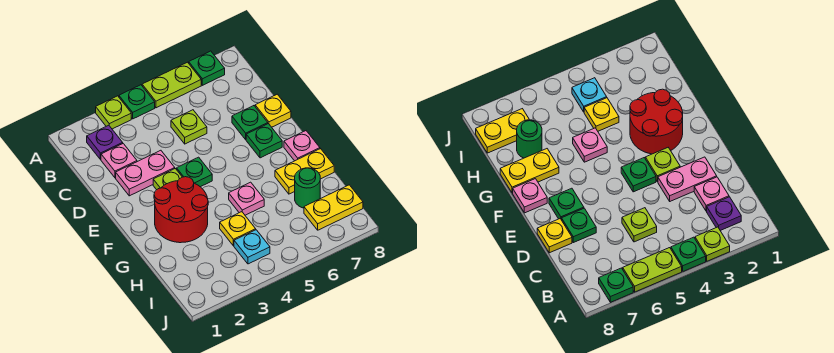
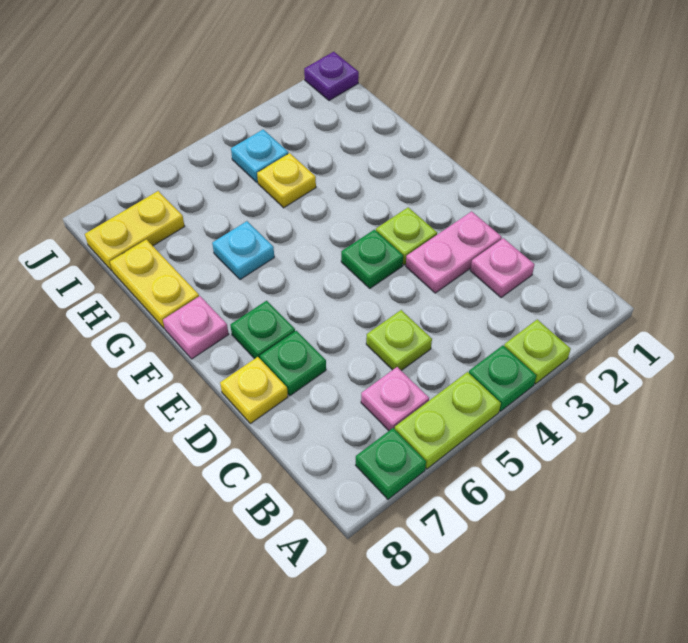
purple 1x1 plate [87,125,123,160] -> purple 1x1 plate moved to [304,52,359,101]
red 2x2 round brick [154,177,208,243] -> none
pink 1x1 plate [229,182,264,215] -> pink 1x1 plate moved to [361,367,429,431]
none -> cyan 1x1 plate [212,221,274,280]
yellow 1x2 plate [275,149,334,194] -> yellow 1x2 plate turned to [110,239,199,328]
green 1x1 round brick [295,168,320,208] -> none

